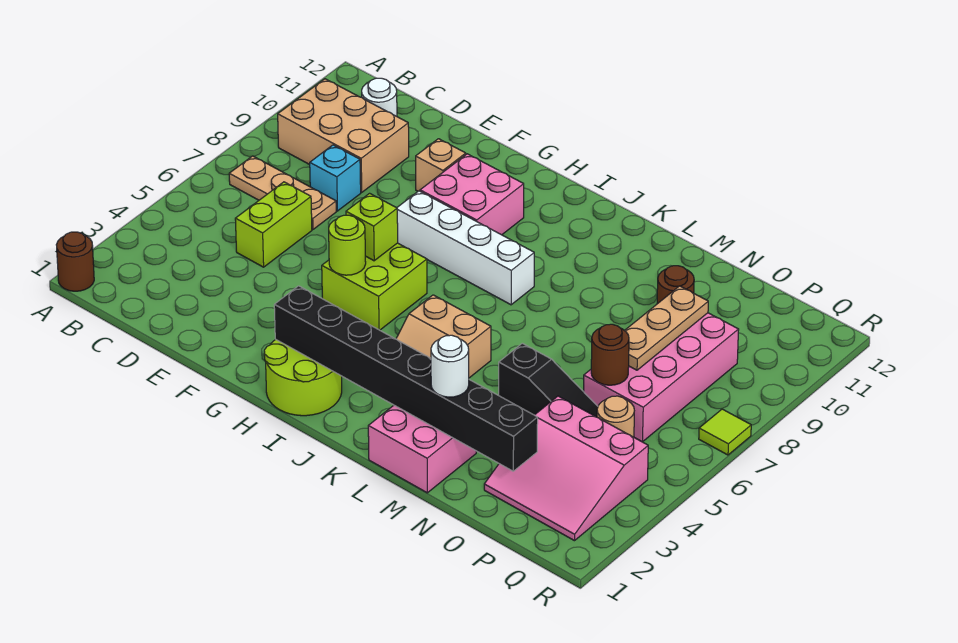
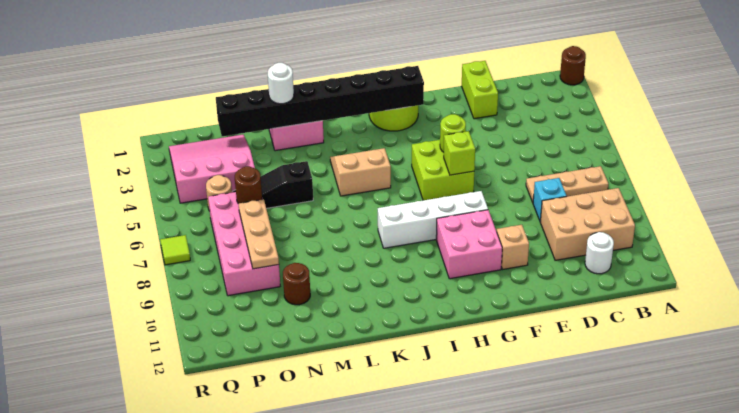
lime 1x2 brick [235,182,312,267] -> lime 1x2 brick moved to [462,61,498,119]

